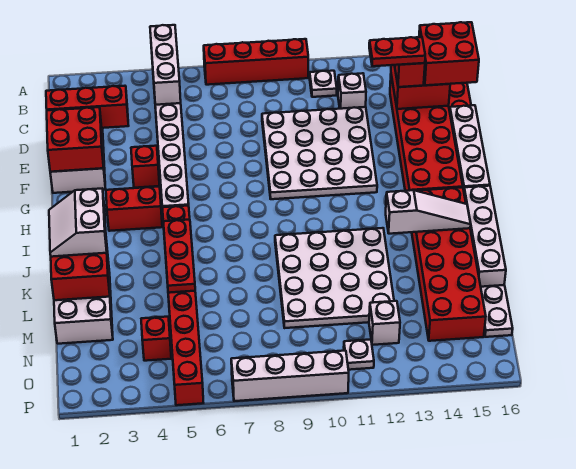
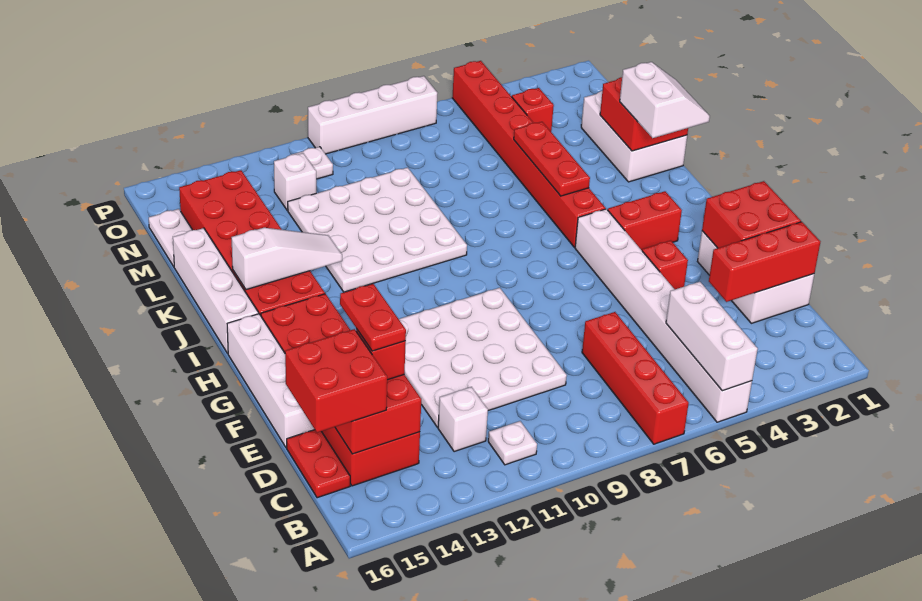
red 1x4 brick [204,39,308,85] -> red 1x4 brick turned to [582,312,689,444]
red 1x2 plate [369,37,425,66] -> red 1x2 plate turned to [340,284,406,351]
white 1x3 slope [386,190,471,234] -> white 1x3 slope turned to [231,228,342,290]

